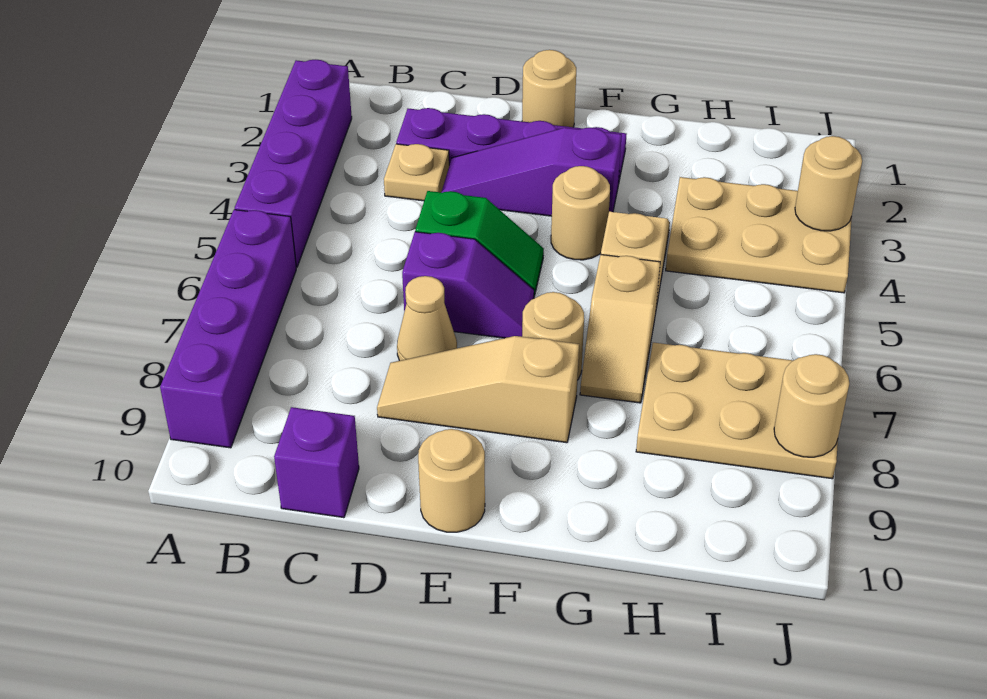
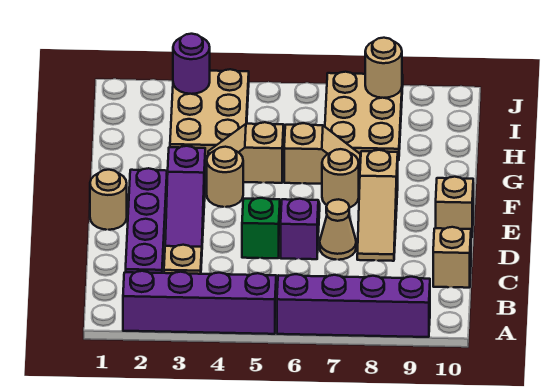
purple 1x1 brick [274,407,359,518] -> tan 1x1 brick [433,227,471,288]
tan 1x1 round brick [418,429,485,532] -> tan 1x1 brick [436,177,473,237]
tan 1x1 round brick [795,136,862,231] -> purple 1x1 round brick [173,34,210,94]

